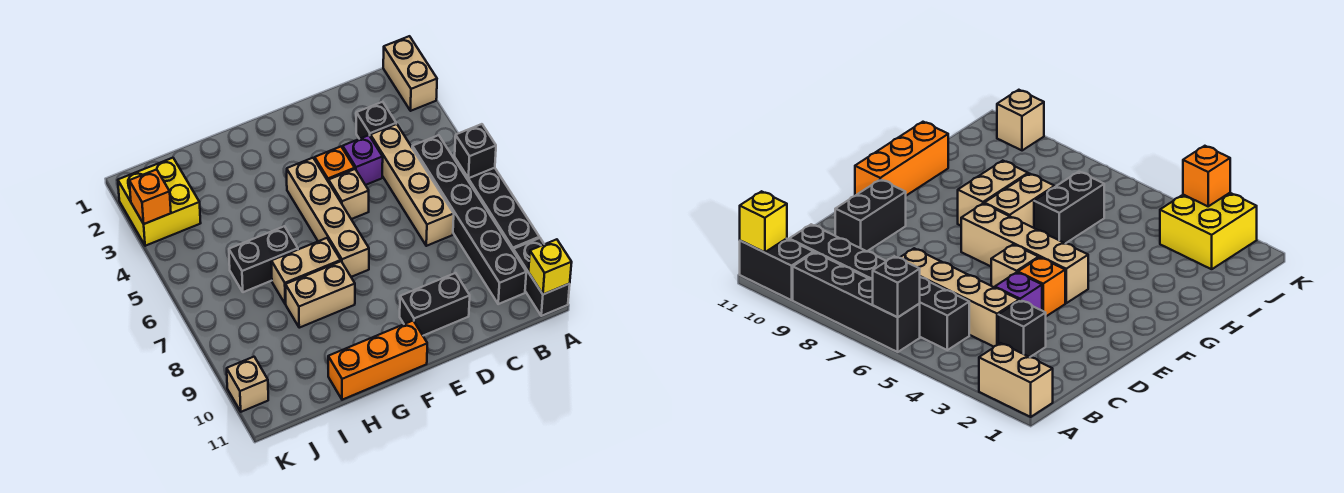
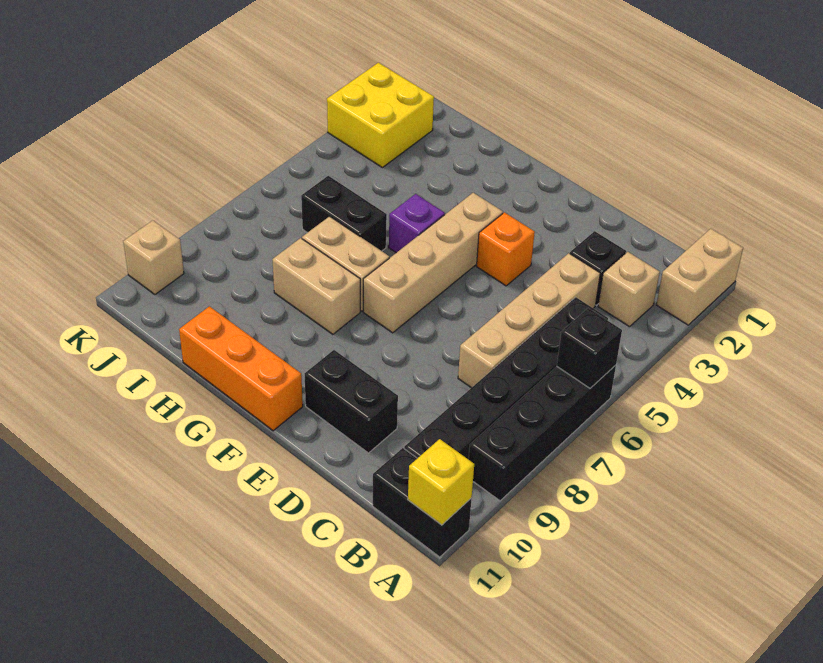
black 1x2 brick [513,238,570,316] -> black 1x2 brick turned to [373,448,472,557]
purple 1x1 brick [343,135,383,185] -> purple 1x1 brick moved to [389,194,445,253]
tan 1x1 brick [329,169,369,219] -> tan 1x1 brick moved to [598,252,660,327]
orange 1x1 brick [129,169,171,224] -> none

